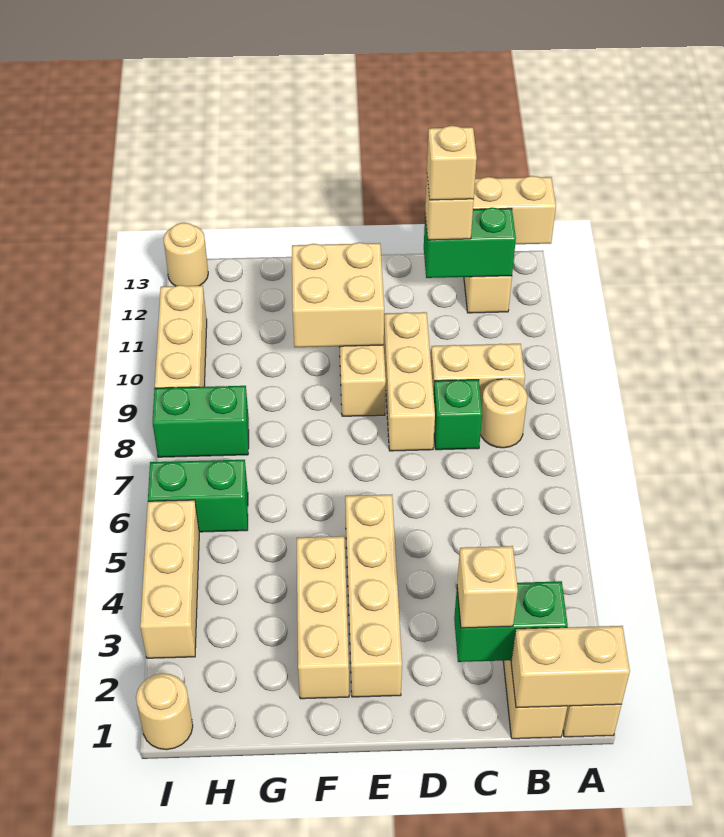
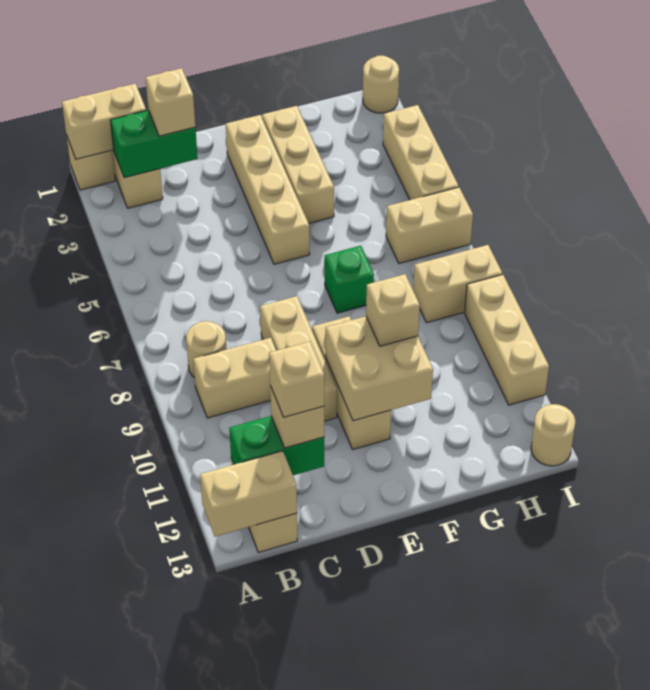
green 1x1 brick [434,380,482,450] -> green 1x1 brick moved to [325,246,374,313]
none -> tan 1x1 brick [366,274,420,346]
green 1x2 brick [148,460,248,532] -> tan 1x2 brick [386,187,473,263]
green 1x2 brick [152,386,249,457] -> tan 1x2 brick [413,245,502,323]

